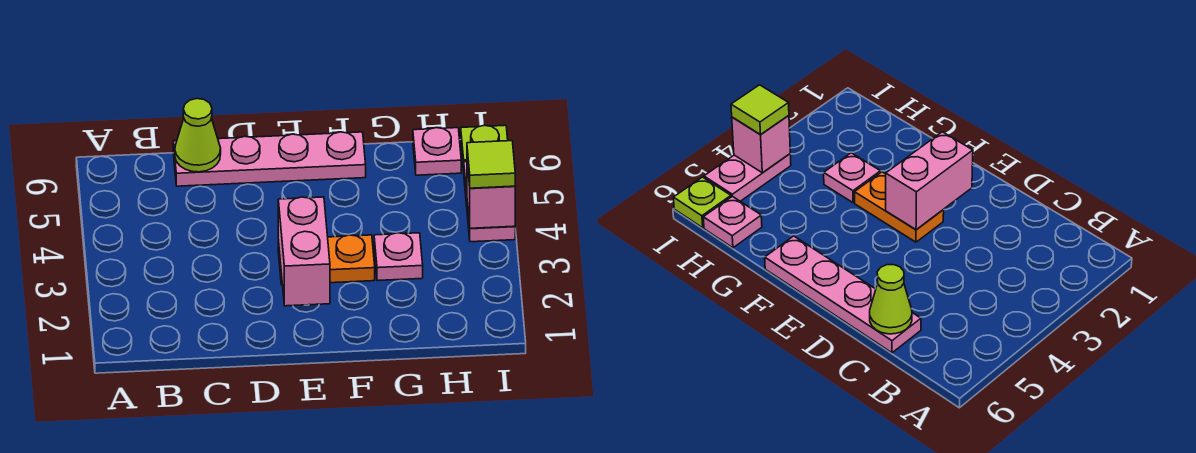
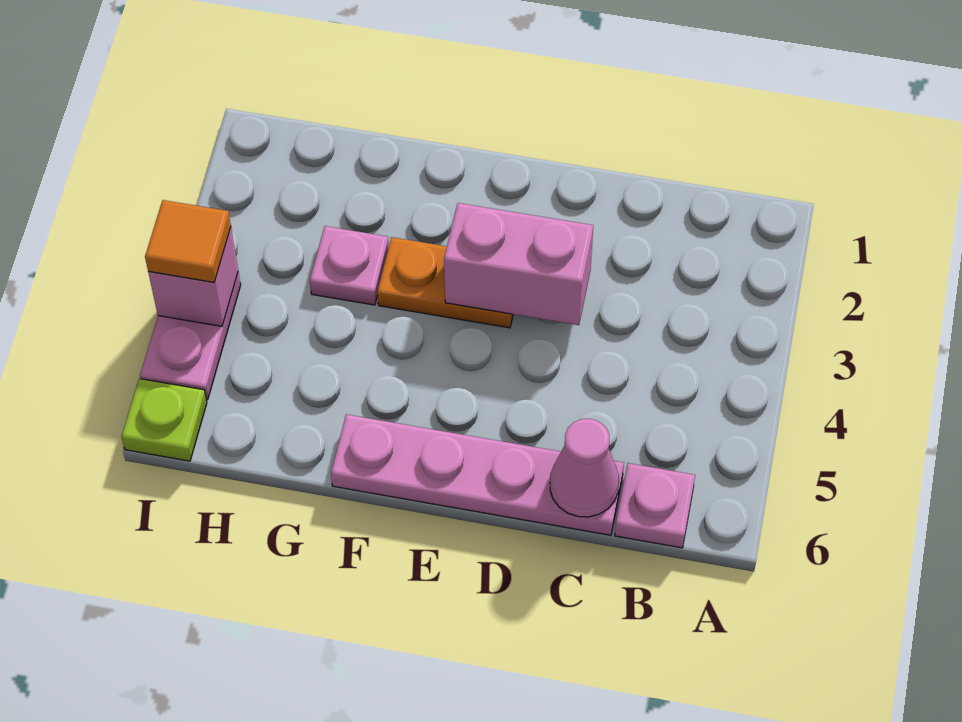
lime 1x1 cone [175,99,221,172] -> pink 1x1 cone [550,419,619,517]
pink 1x2 brick [278,197,330,306] -> pink 1x2 brick turned to [444,203,593,325]
pink 1x1 plate [413,128,461,175] -> pink 1x1 plate moved to [615,463,695,548]
lime 1x1 tile [467,141,515,188] -> orange 1x1 tile [145,200,231,282]

